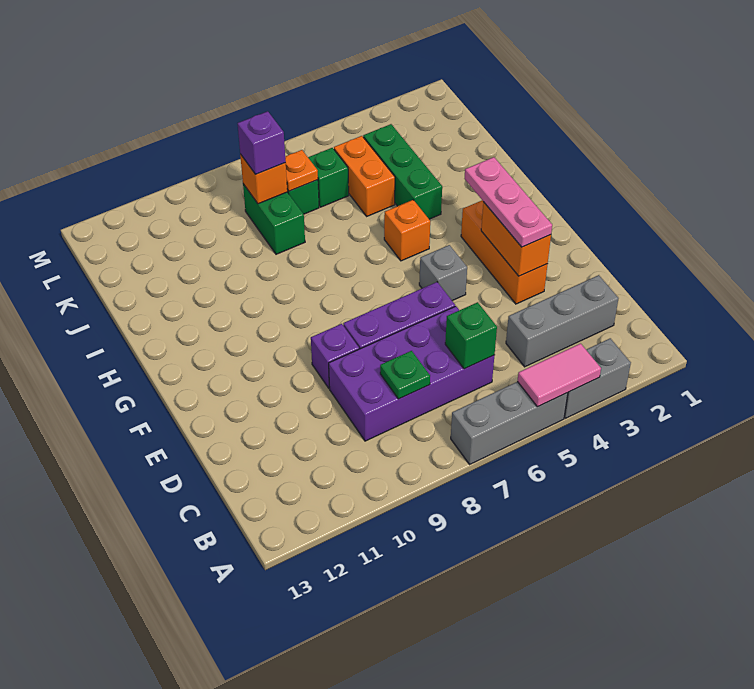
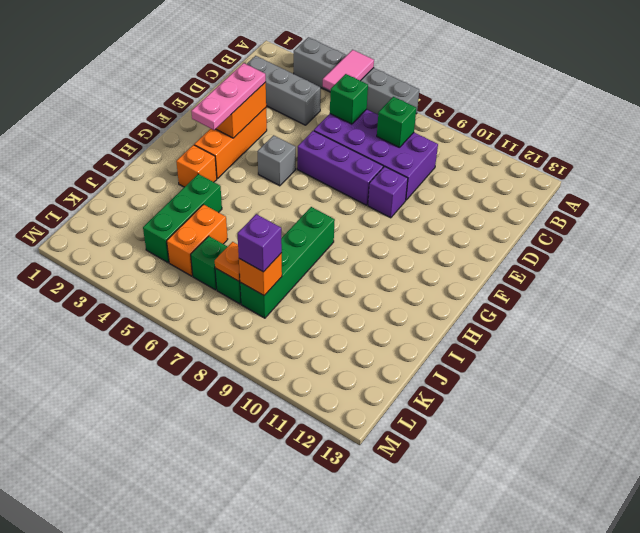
pink 1x2 tile [517,344,601,407] -> pink 1x2 tile turned to [323,50,374,91]
green 1x1 plate [380,351,430,399] -> green 1x1 brick [377,97,416,148]
orange 1x1 brick [384,200,430,261] -> orange 1x1 brick moved to [176,145,217,187]
green 1x2 brick [243,184,305,254] -> green 1x4 brick [240,207,335,318]

